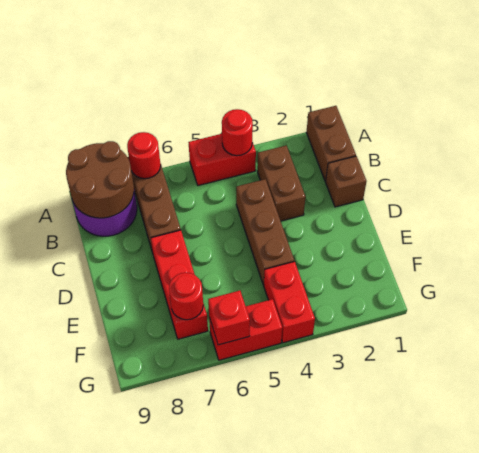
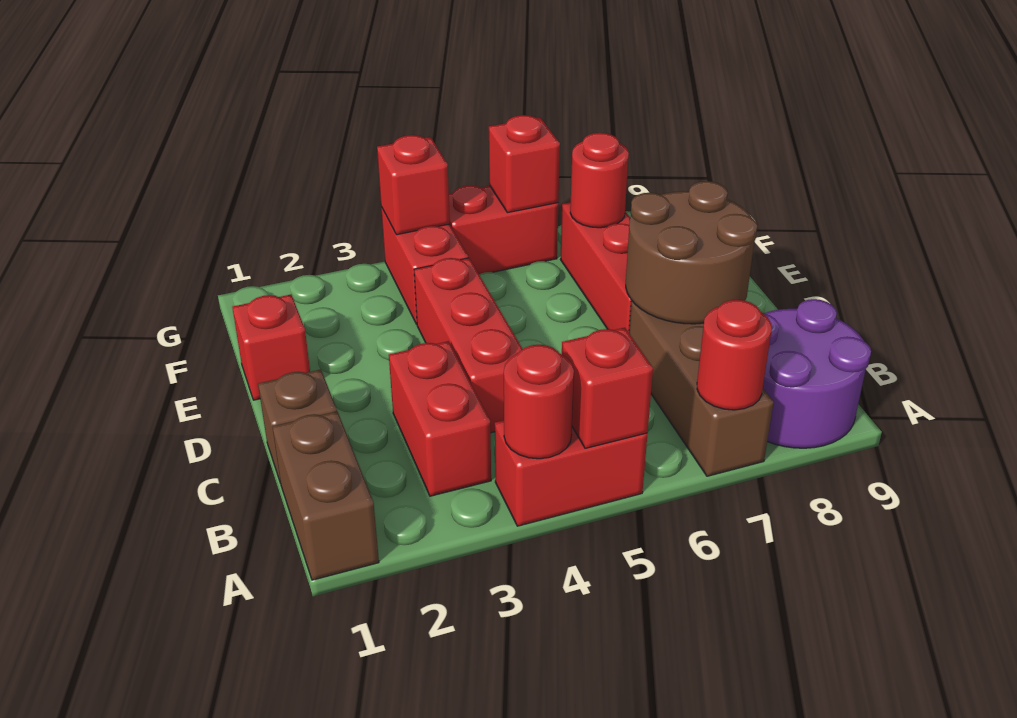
none -> red 1x1 brick [562,328,653,448]
brown 2x2 round brick [66,141,134,218] -> brown 2x2 round brick moved to [626,181,757,324]
brown 1x2 brick [257,146,306,221] -> red 1x2 brick [389,341,491,496]
brown 1x3 brick [236,179,294,285] -> red 1x3 brick [414,258,522,433]
none -> red 1x1 brick [232,295,310,400]
none -> red 1x1 brick [377,135,450,235]

